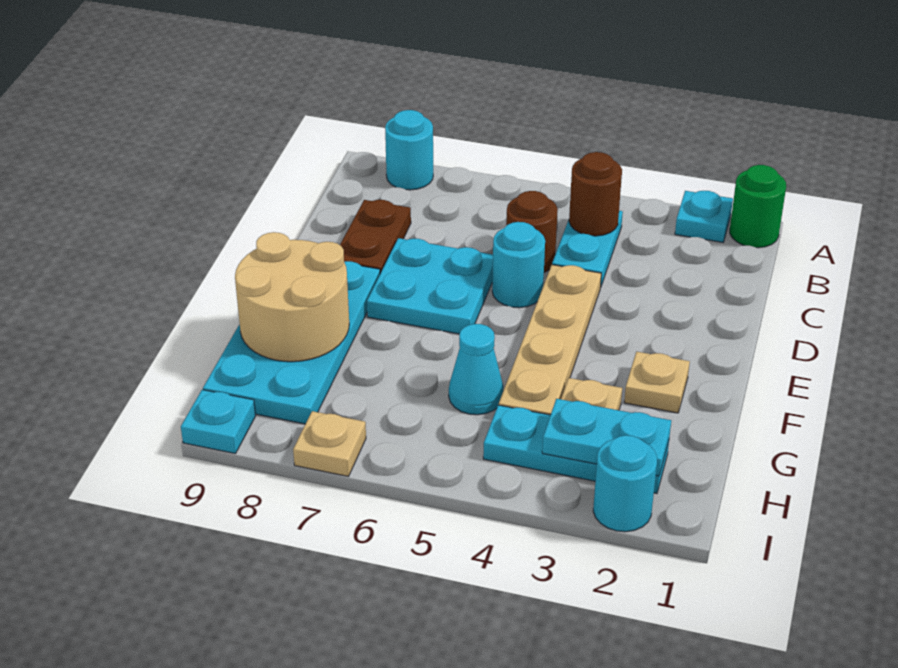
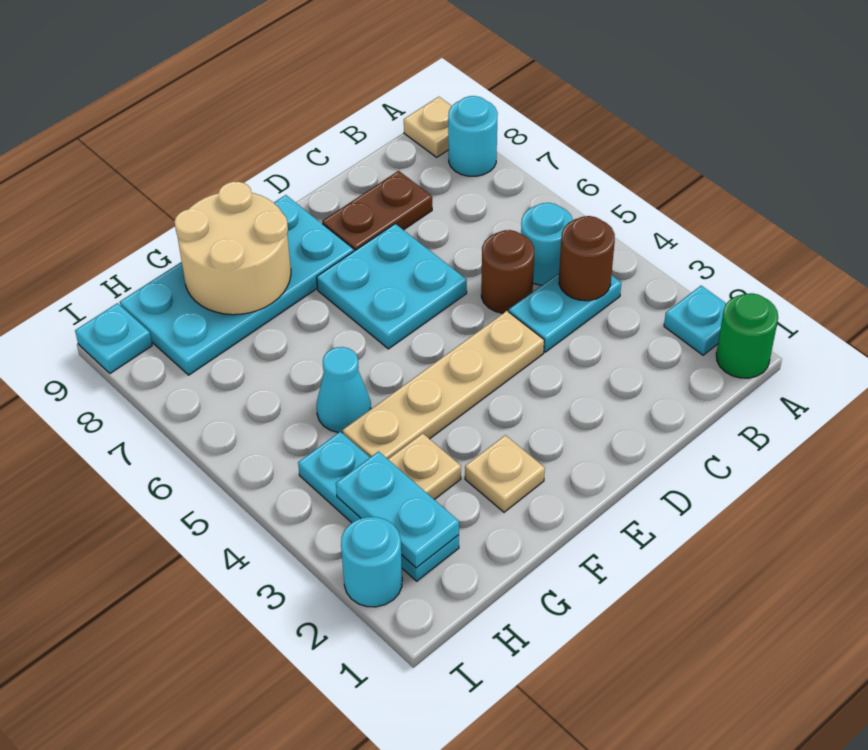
cyan 1x1 round brick [492,222,545,308] -> cyan 1x1 round brick moved to [521,203,573,285]
tan 1x1 plate [293,411,366,477] -> tan 1x1 plate moved to [404,97,452,157]

